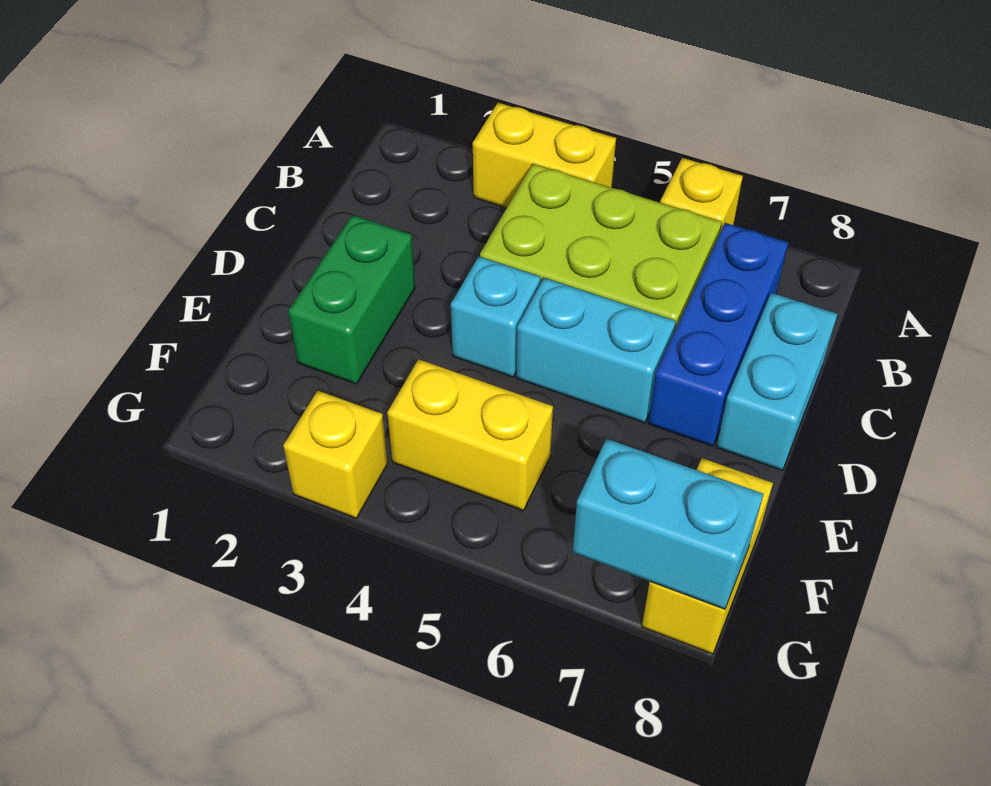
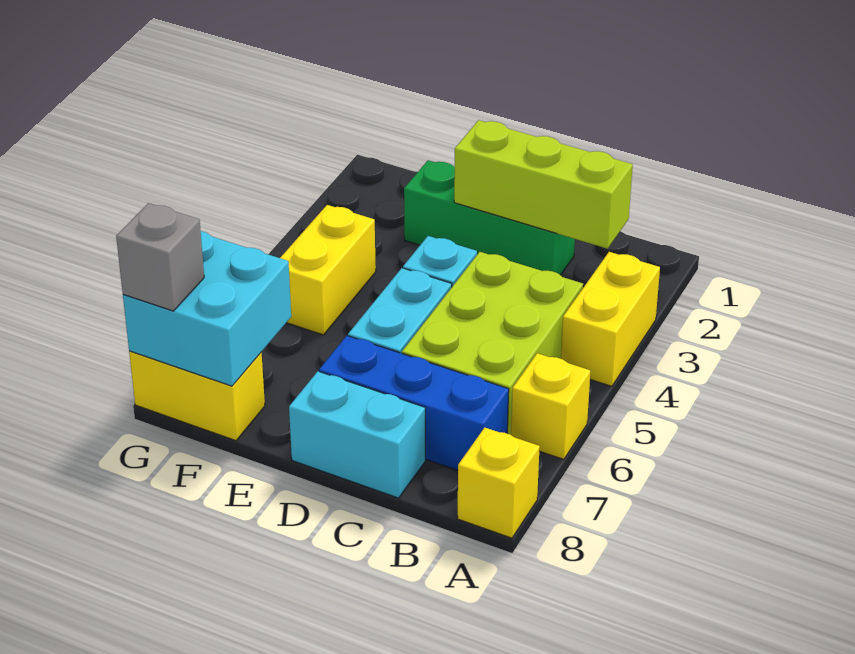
none -> lime 1x3 brick [454,120,633,249]
green 1x2 brick [288,215,415,384] -> green 1x3 brick [404,160,575,275]
yellow 1x1 brick [283,391,388,518] -> yellow 1x1 brick moved to [458,428,540,538]
cyan 1x2 brick [573,439,763,609] -> cyan 2x2 brick [123,231,291,386]
none -> grey 1x1 brick [116,203,204,311]

